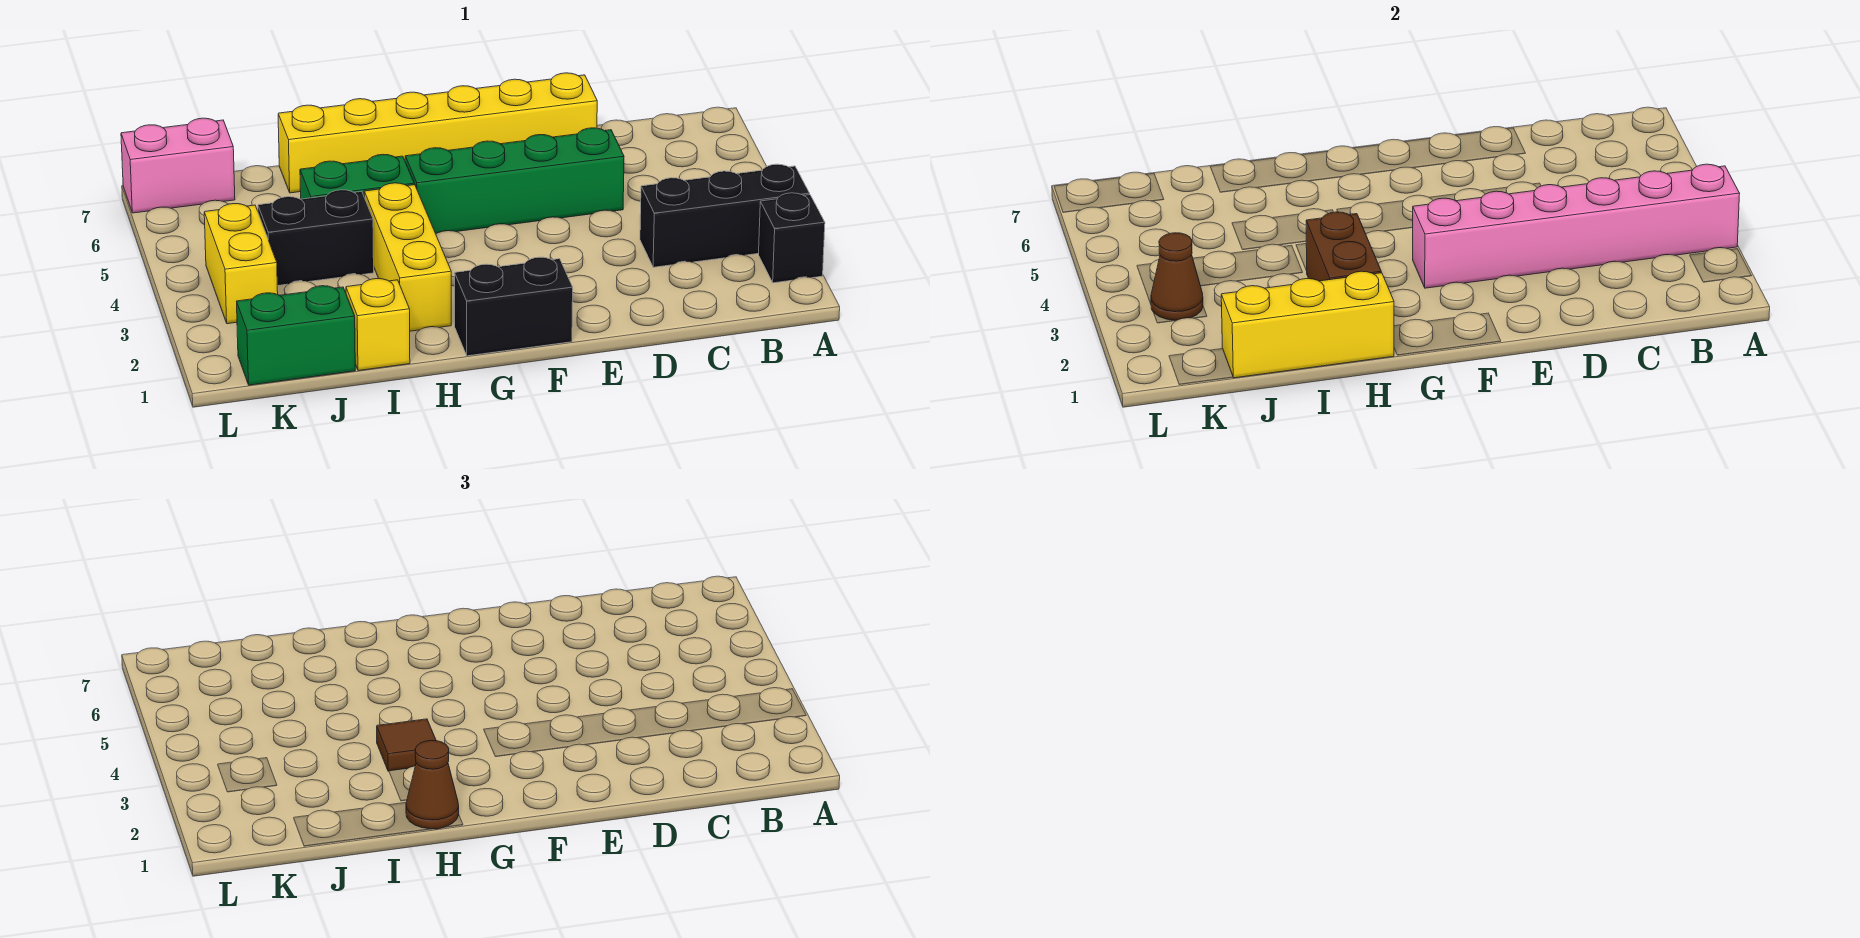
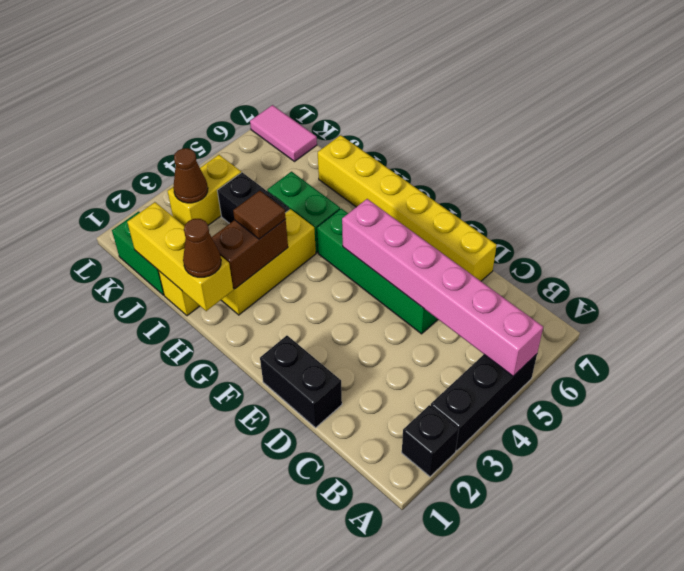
black 1x3 brick [640,164,810,267] -> black 1x3 brick turned to [431,354,537,451]
pink 1x6 brick [1412,164,1740,288] -> pink 1x6 brick moved to [342,199,543,376]
black 1x2 brick [455,257,573,356] -> black 1x2 brick moved to [260,336,342,428]
pink 1x2 brick [121,118,235,213] -> pink 1x2 tile [250,105,317,161]

